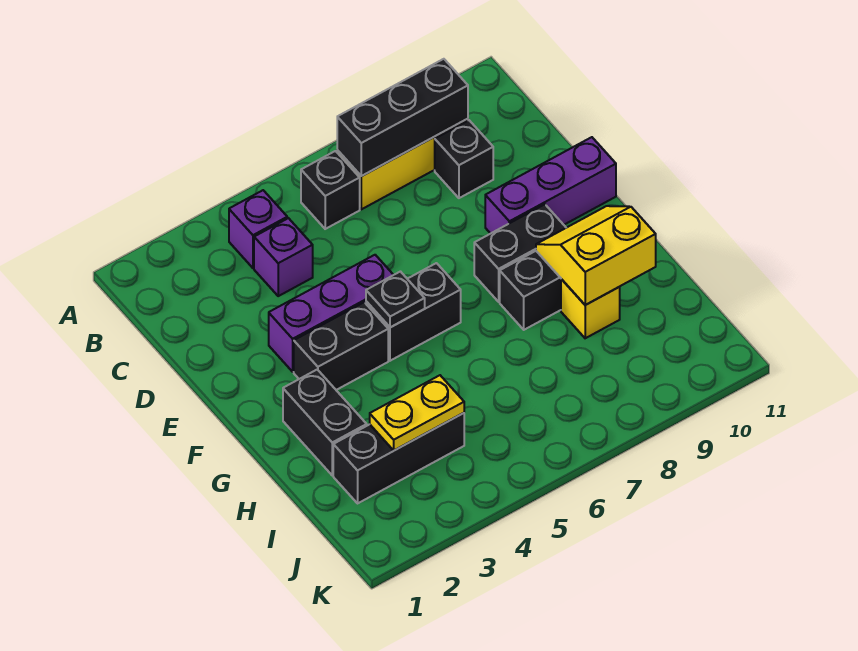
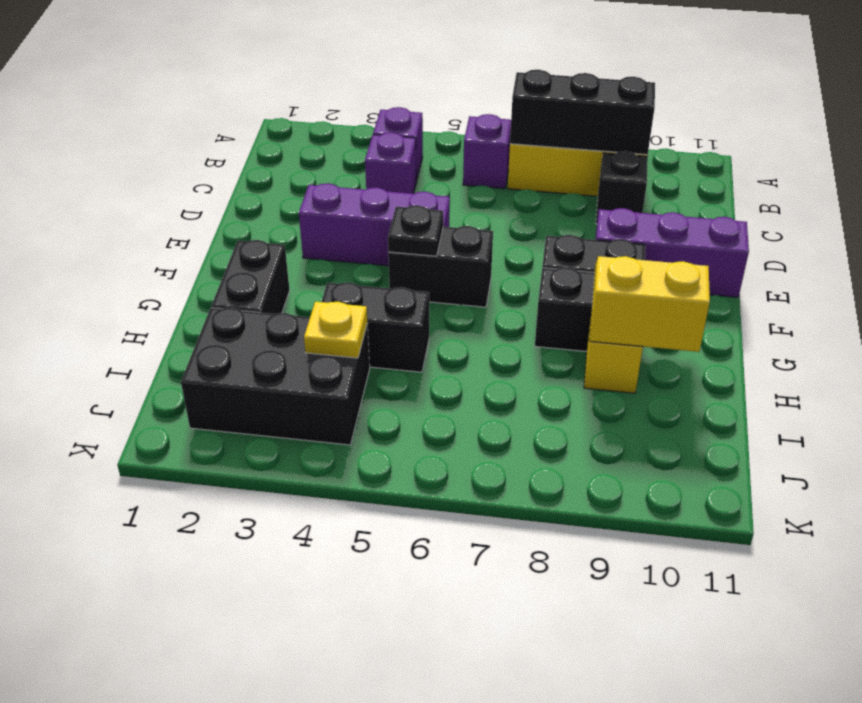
black 1x1 brick [301,151,360,229] -> purple 1x1 brick [463,114,511,189]
black 1x2 brick [294,302,388,390] -> black 1x2 brick moved to [321,282,429,372]
black 1x3 brick [333,413,464,503] -> black 2x3 brick [181,308,370,445]
yellow 1x2 plate [370,375,464,450] -> yellow 1x1 plate [304,302,367,358]

